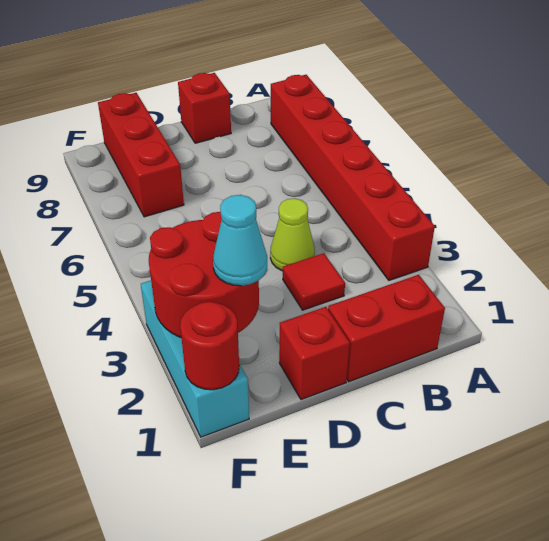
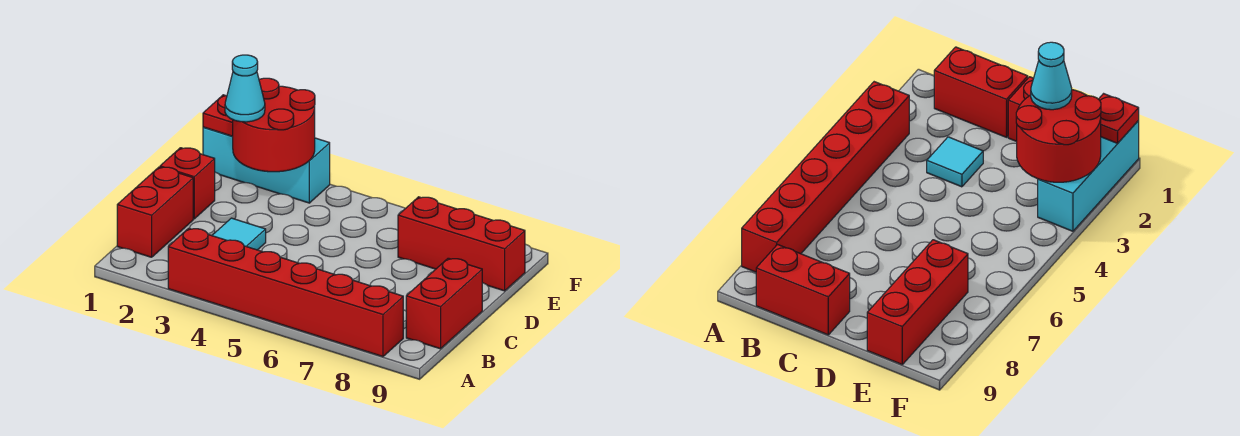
red 1x1 tile [283,253,345,310] -> cyan 1x1 tile [212,218,266,250]
lime 1x1 cone [270,198,315,271] -> none
red 1x1 brick [178,73,231,143] -> red 1x2 brick [406,258,482,349]
red 1x1 round brick [180,302,239,390] -> red 1x1 plate [203,95,233,136]

